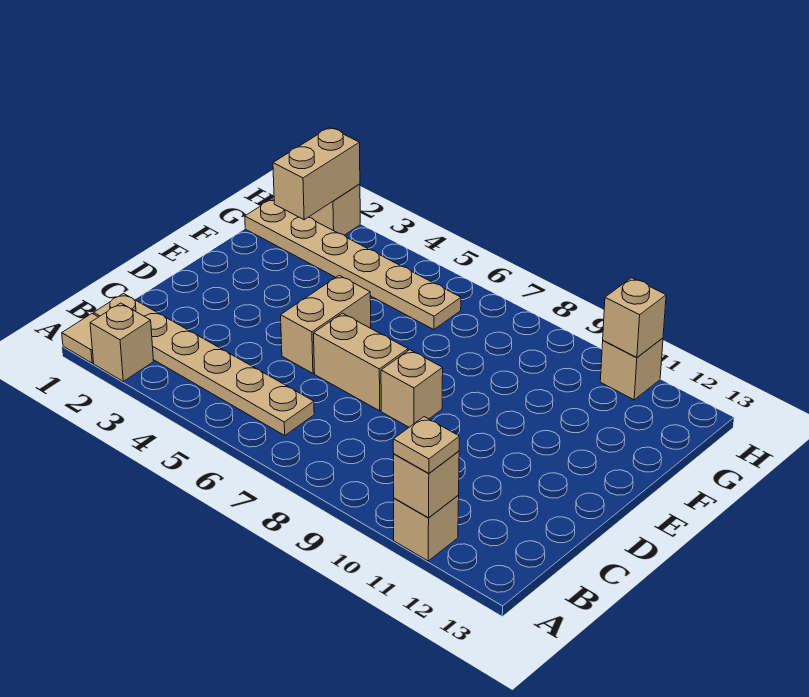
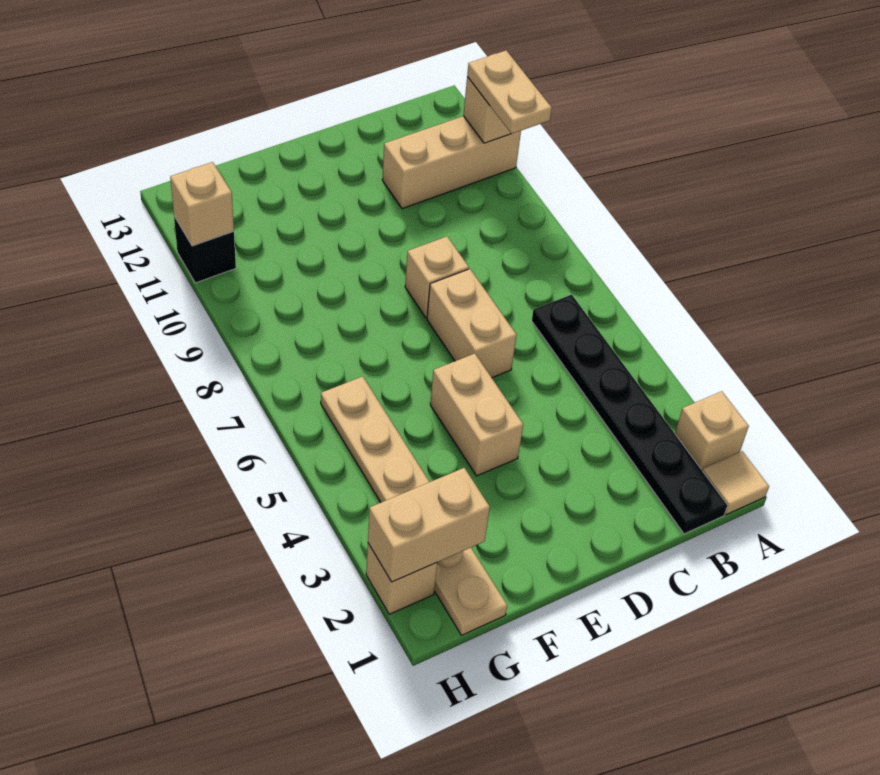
tan 1x1 brick [394,496,459,561] -> tan 1x3 brick [382,116,521,209]
tan 1x1 plate [393,417,459,473] -> tan 1x2 plate [467,50,552,134]
tan 1x6 plate [94,294,314,435] -> black 1x6 plate [532,295,728,534]
tan 1x2 brick [281,275,371,373] -> tan 1x2 brick turned to [430,354,523,476]
tan 1x1 brick [600,338,663,400] -> black 1x1 brick [174,217,236,283]

